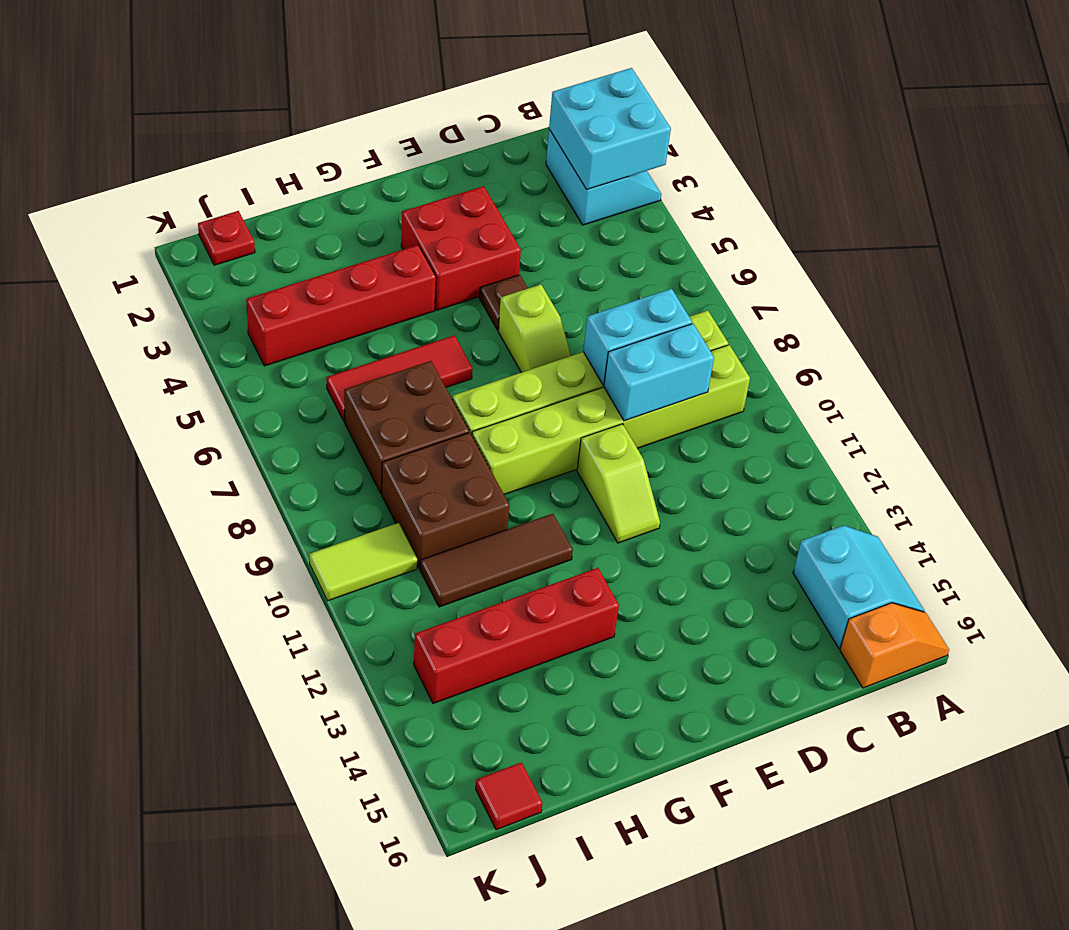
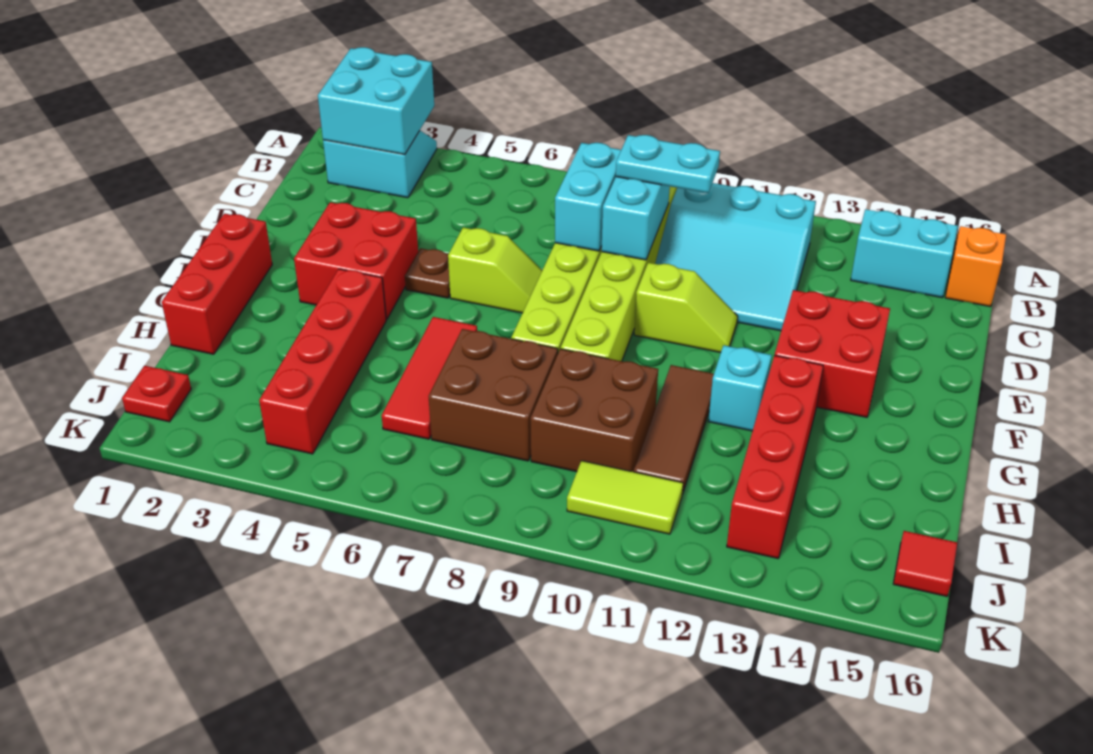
none -> cyan 3x3 slope [655,183,816,331]
none -> cyan 1x2 plate [616,135,720,193]
none -> red 2x2 brick [775,290,890,417]
none -> red 1x3 brick [162,214,272,354]
none -> cyan 1x1 brick [708,345,772,431]
lime 1x2 tile [309,523,417,601] -> lime 1x2 tile turned to [567,461,683,534]

